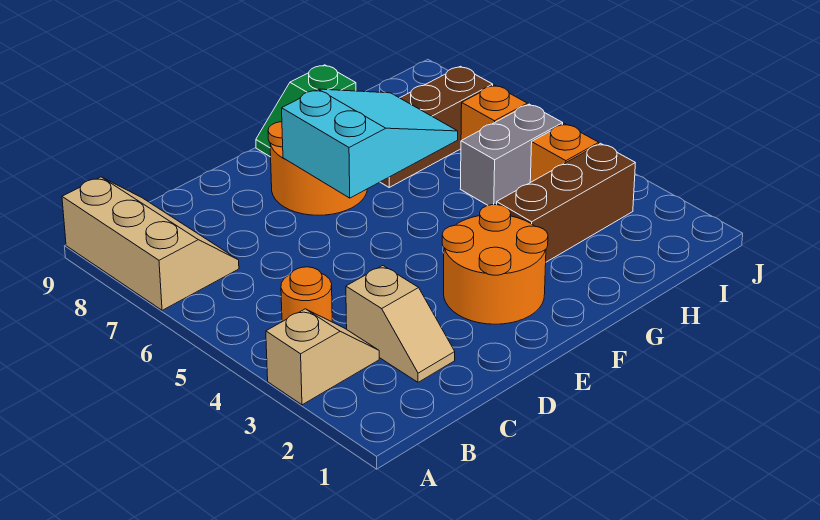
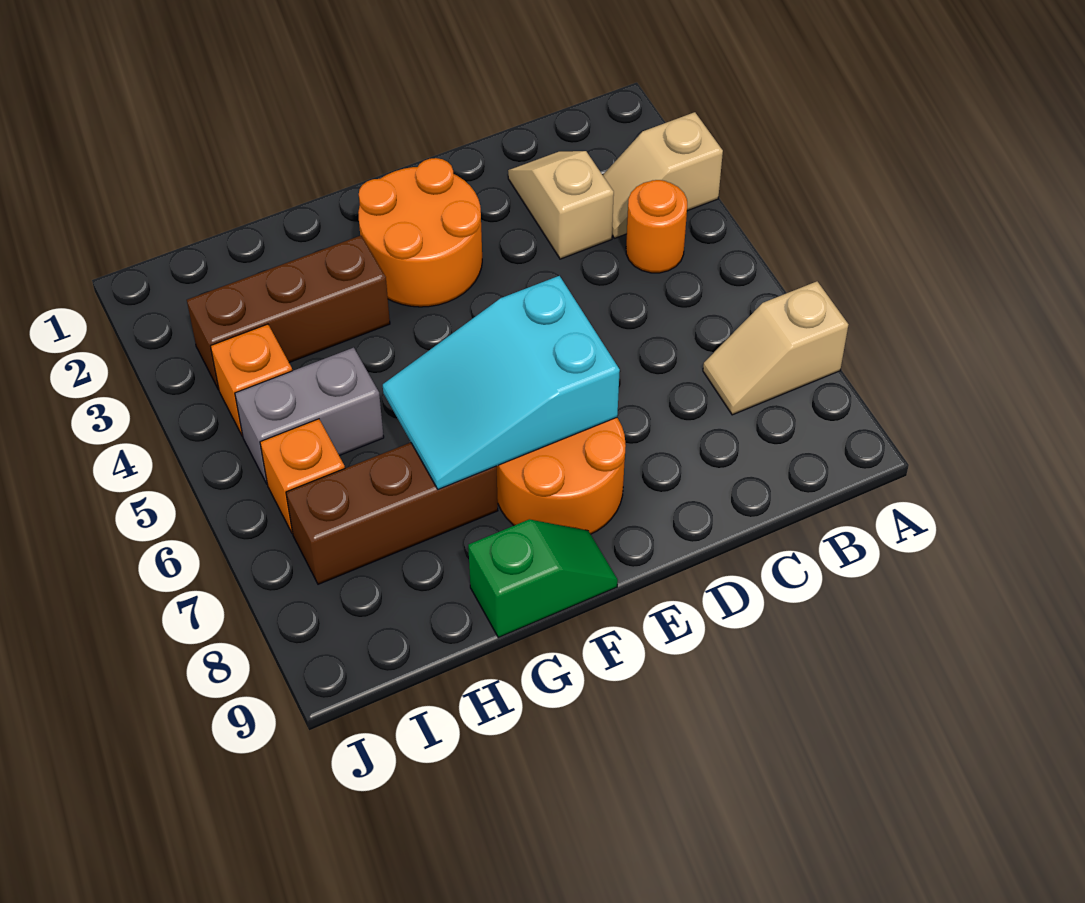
tan 2x3 slope [62,177,239,310] -> tan 1x2 slope [703,281,848,415]

